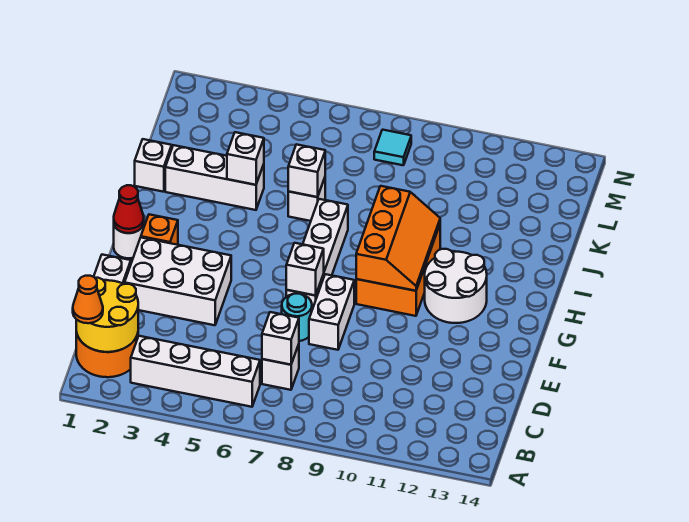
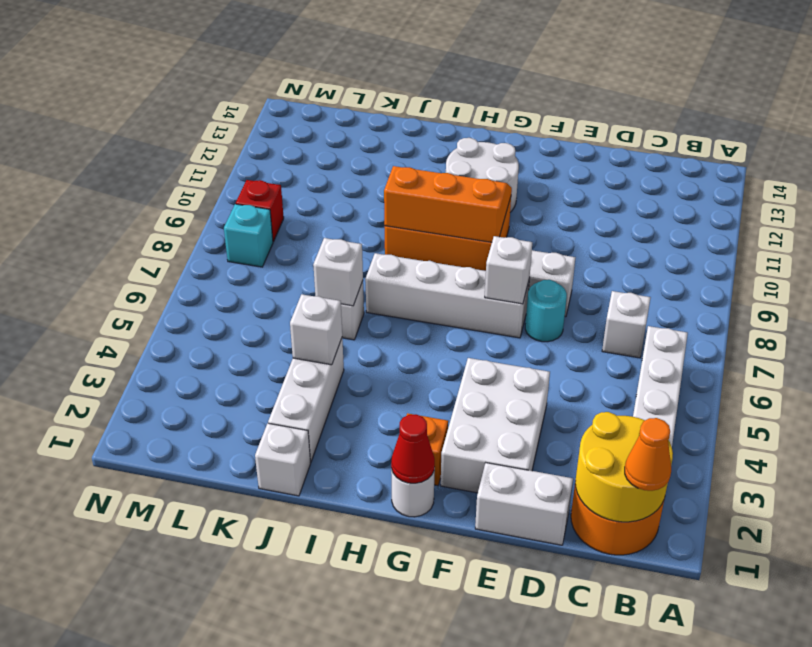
white 1x1 brick [262,312,299,365] -> none
cyan 1x1 tile [374,130,411,165] -> cyan 1x1 brick [224,204,273,267]
none -> red 1x1 brick [236,180,284,242]

